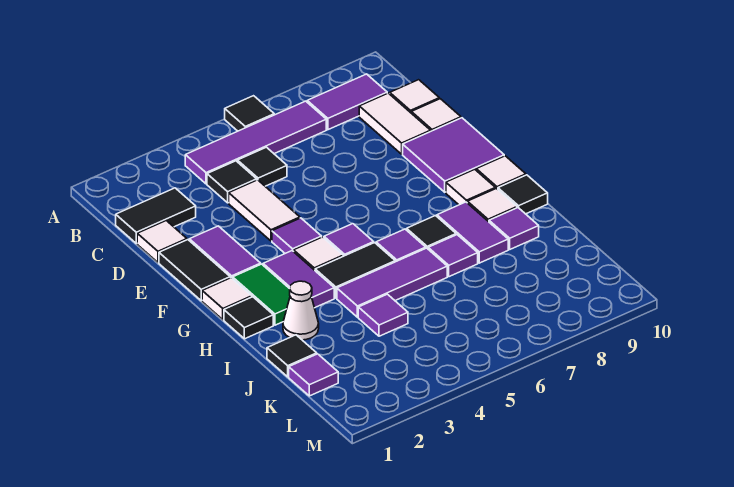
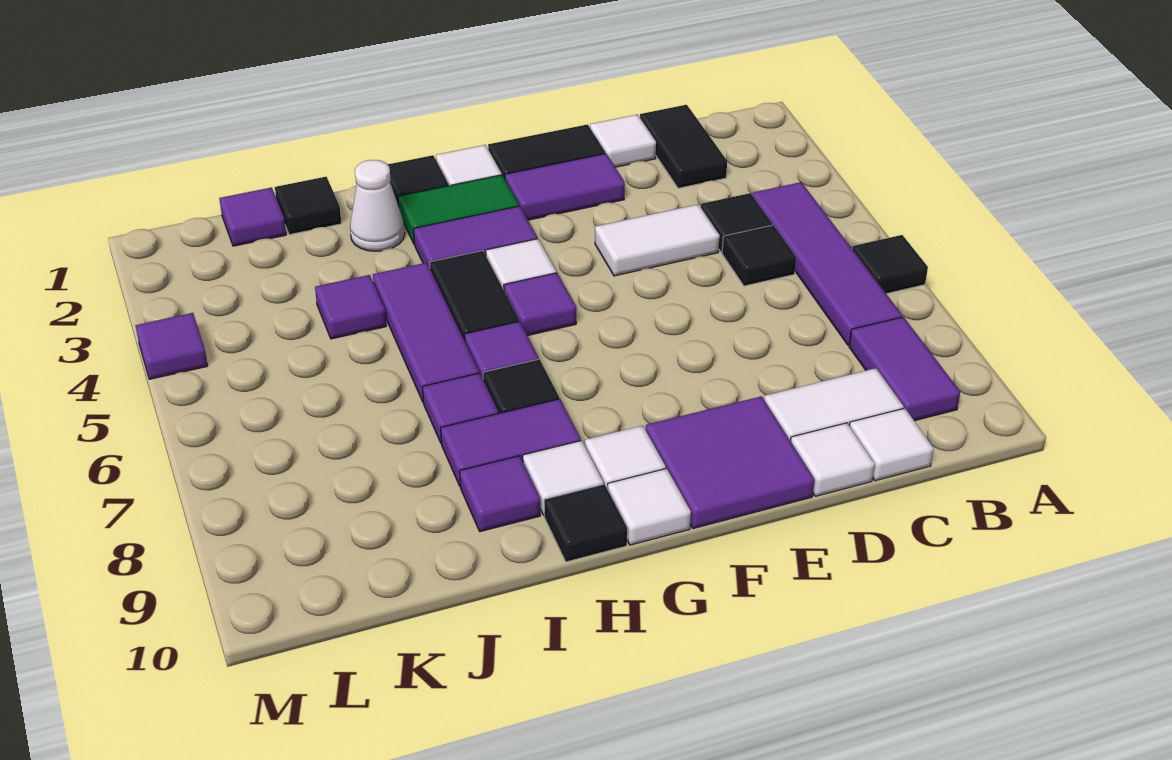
purple 1x1 tile [272,218,322,253] -> purple 1x1 tile moved to [135,313,208,379]

